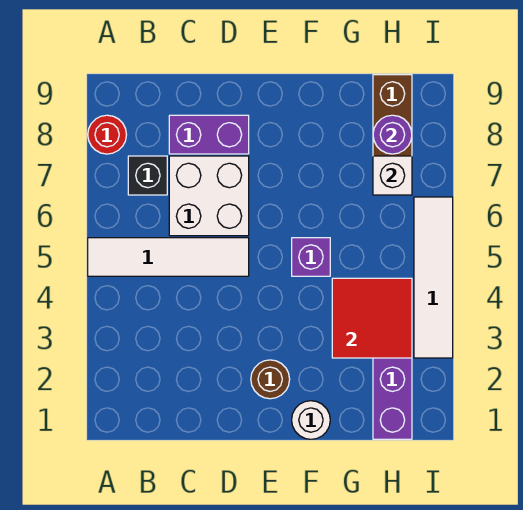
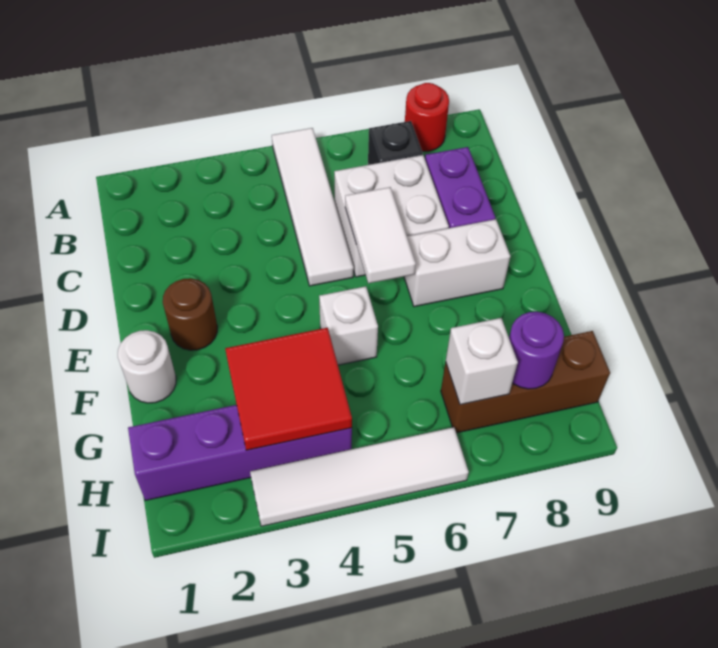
none -> white 1x2 tile [345,187,416,283]
none -> white 1x2 brick [404,219,510,307]
purple 1x1 brick [292,238,330,276] -> white 1x1 brick [319,286,378,365]

